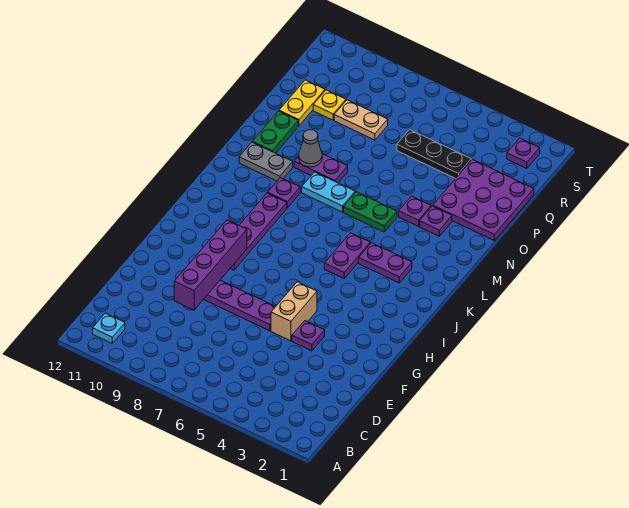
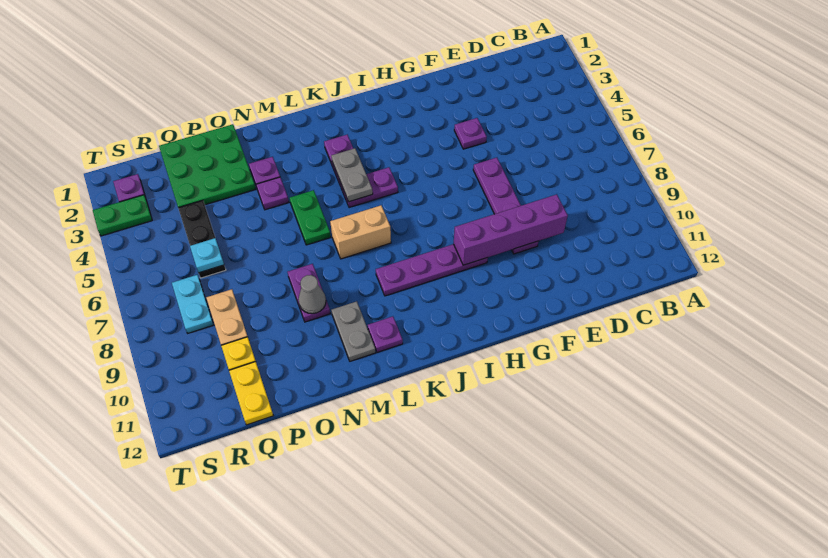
cyan 1x1 plate [93,313,125,343] -> cyan 1x1 plate moved to [190,238,224,273]
tan 1x2 brick [271,282,317,341] -> tan 1x2 brick moved to [330,205,391,259]
none -> grey 1x2 plate [332,148,373,202]
purple 1x1 plate [268,178,300,208] -> purple 1x1 plate moved to [368,316,403,352]
cyan 1x2 plate [302,172,355,212] -> cyan 1x2 plate moved to [172,275,213,333]
green 1x2 plate [253,111,298,153] -> green 1x2 plate moved to [93,195,152,236]
purple 3x3 plate [433,159,534,241] -> green 3x3 plate [159,124,256,208]
yellow 1x2 plate [279,80,325,126] -> yellow 1x2 plate turned to [229,362,273,425]

